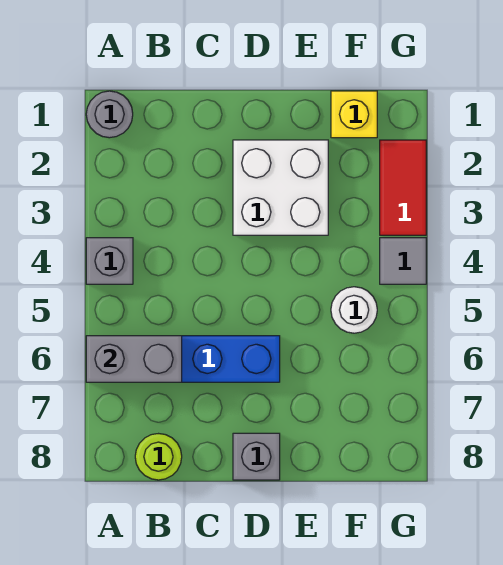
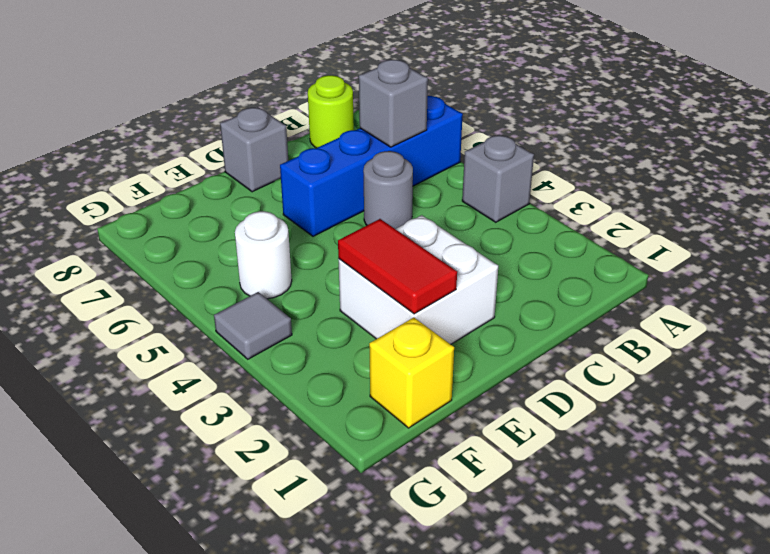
grey 1x1 round brick [86,91,133,138] -> grey 1x1 round brick moved to [363,151,413,229]
grey 1x2 brick [86,336,182,382] -> grey 1x1 brick [359,60,428,147]
red 1x2 tile [380,140,426,235] -> red 1x2 tile moved to [338,219,457,314]

